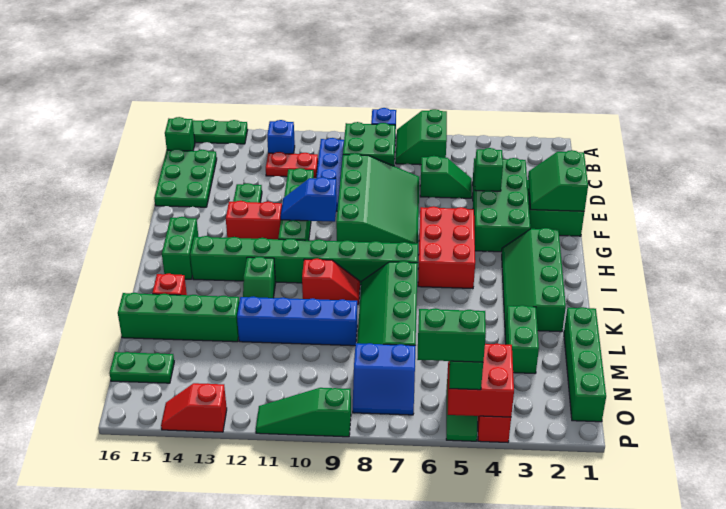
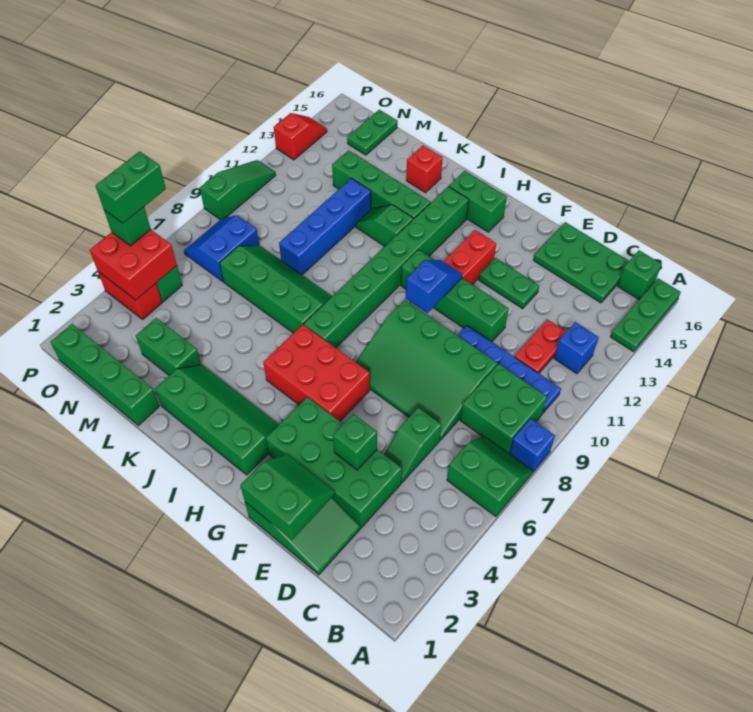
red 1x2 slope [302,259,360,304] -> none
green 1x4 brick [118,293,239,342] -> green 1x4 brick turned to [332,150,430,219]

